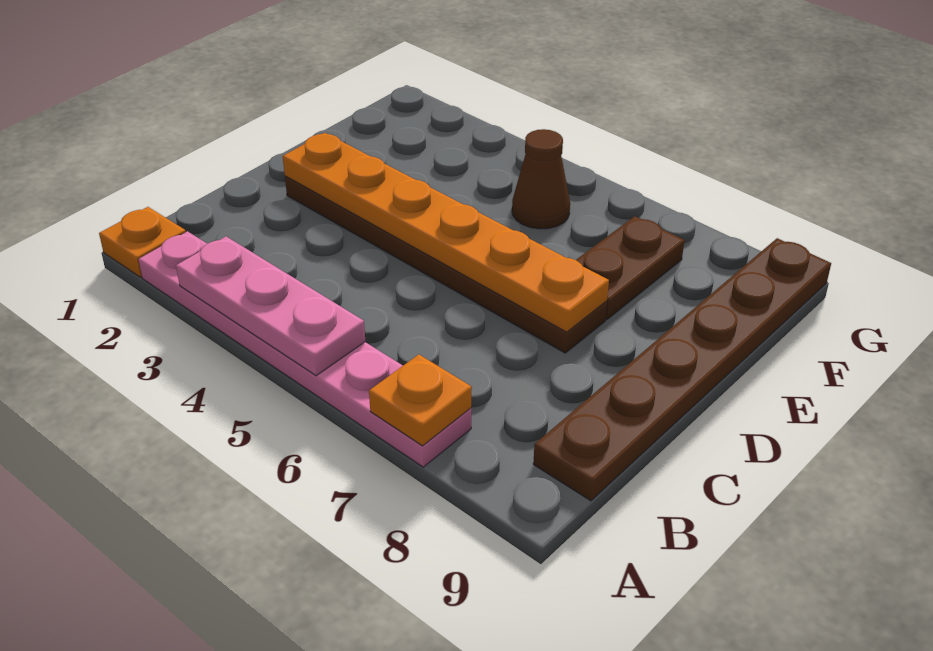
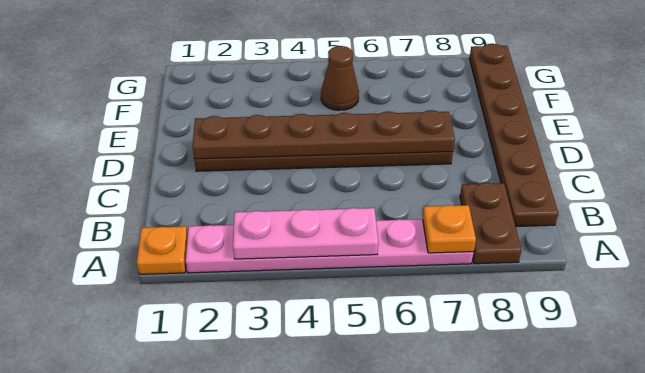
orange 1x6 plate [283,133,609,332] -> brown 1x6 plate [193,110,455,159]
brown 1x2 plate [576,216,685,319] -> brown 1x2 plate moved to [460,183,522,264]

